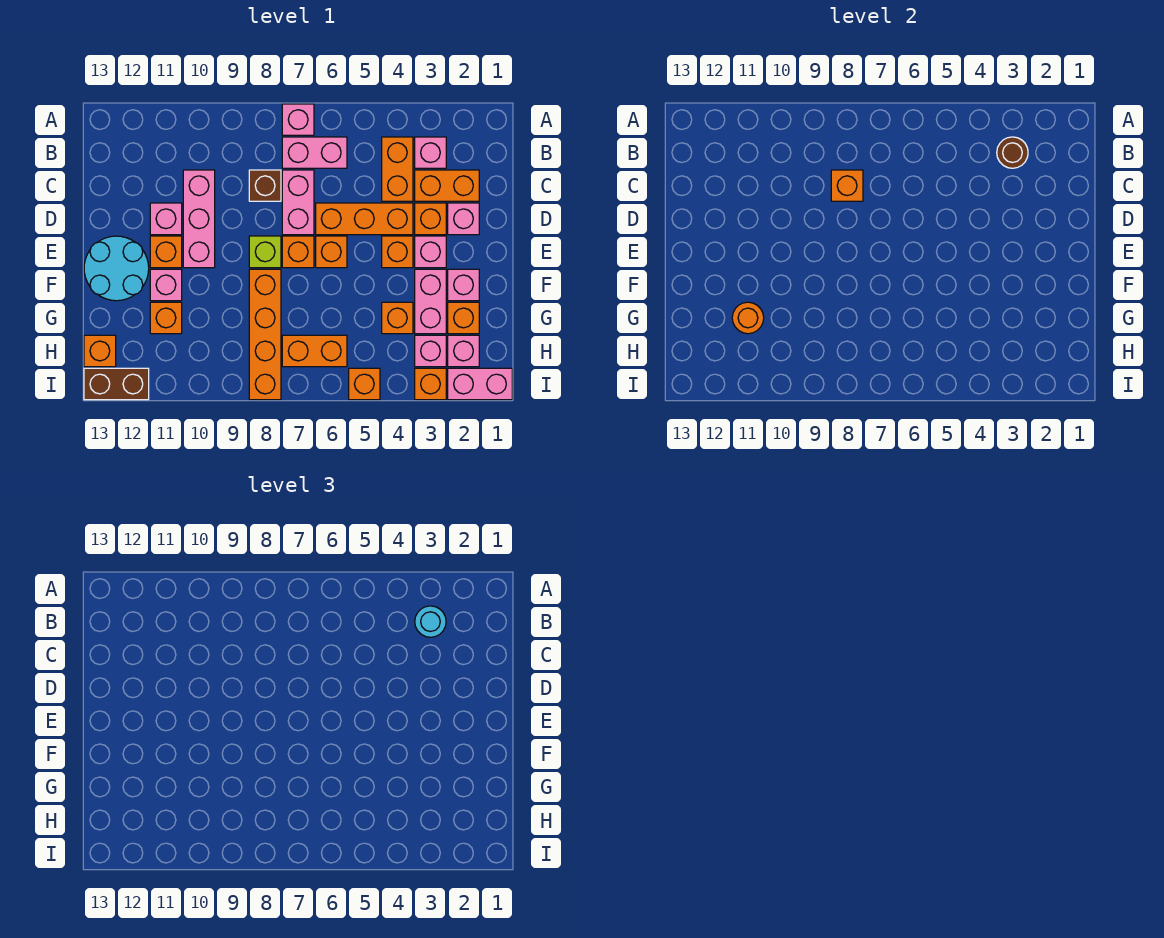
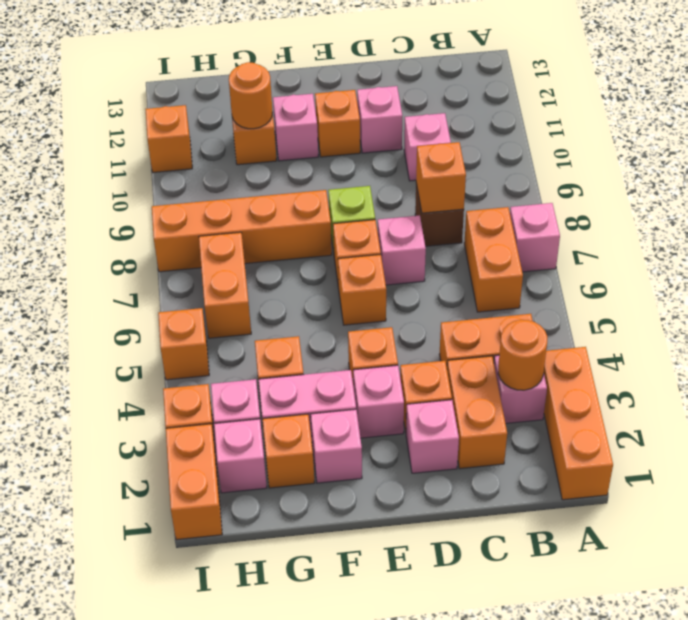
brown 1x1 round brick [997,137,1028,168] -> orange 1x1 round brick [498,320,547,390]
cyan 1x1 round brick [415,606,446,637] -> none
pink 1x2 brick [282,137,347,168] -> orange 1x2 brick [464,207,523,312]
pink 1x2 brick [282,170,314,235] -> pink 1x1 brick [378,215,426,285]
pink 1x3 brick [183,170,215,268] -> pink 1x1 brick [404,113,451,181]
orange 1x3 brick [316,203,413,235] -> orange 1x3 brick moved to [544,347,613,500]
cyan 2x2 round brick [84,236,149,301] -> none
orange 1x1 brick [84,335,116,367] -> orange 1x1 brick moved to [146,105,192,173]
pink 1x2 brick [448,368,512,400] -> orange 1x2 brick [166,424,222,540]
brown 1x2 brick [84,368,149,400] -> none

